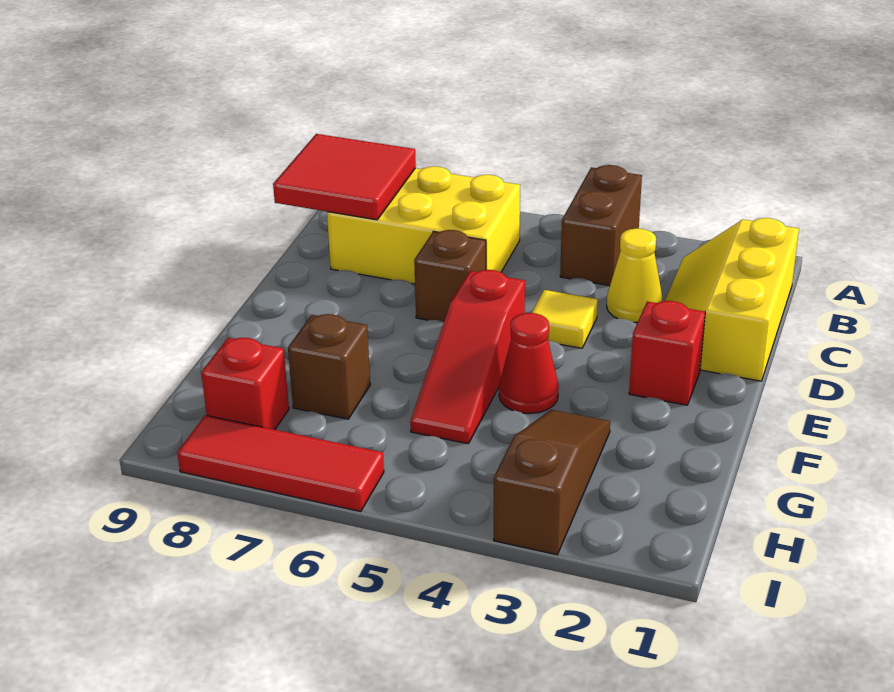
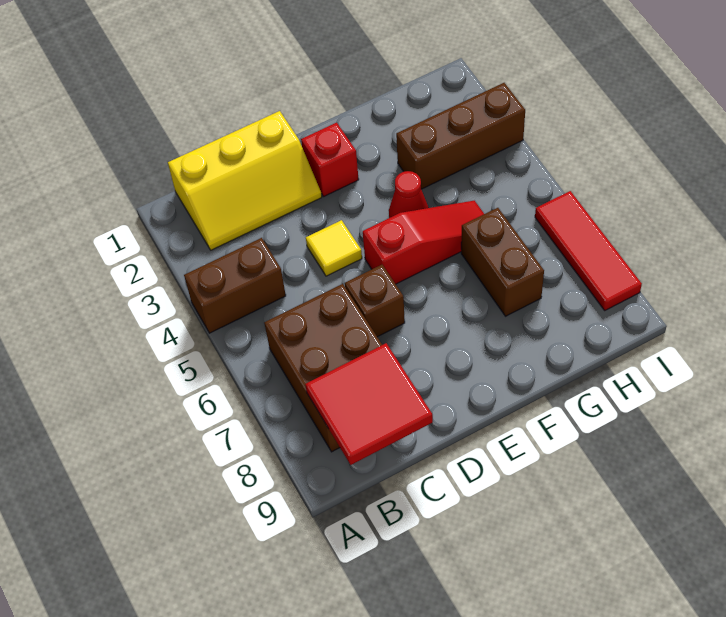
yellow 2x3 brick [327,166,520,284] -> brown 2x3 brick [264,284,382,452]
yellow 1x1 cone [607,228,662,322] -> none
brown 1x3 slope [494,410,610,555] -> brown 1x3 brick [396,83,525,189]
brown 1x1 brick [288,314,370,419] -> brown 1x2 brick [461,208,544,316]
red 1x1 brick [201,338,289,430] -> none

